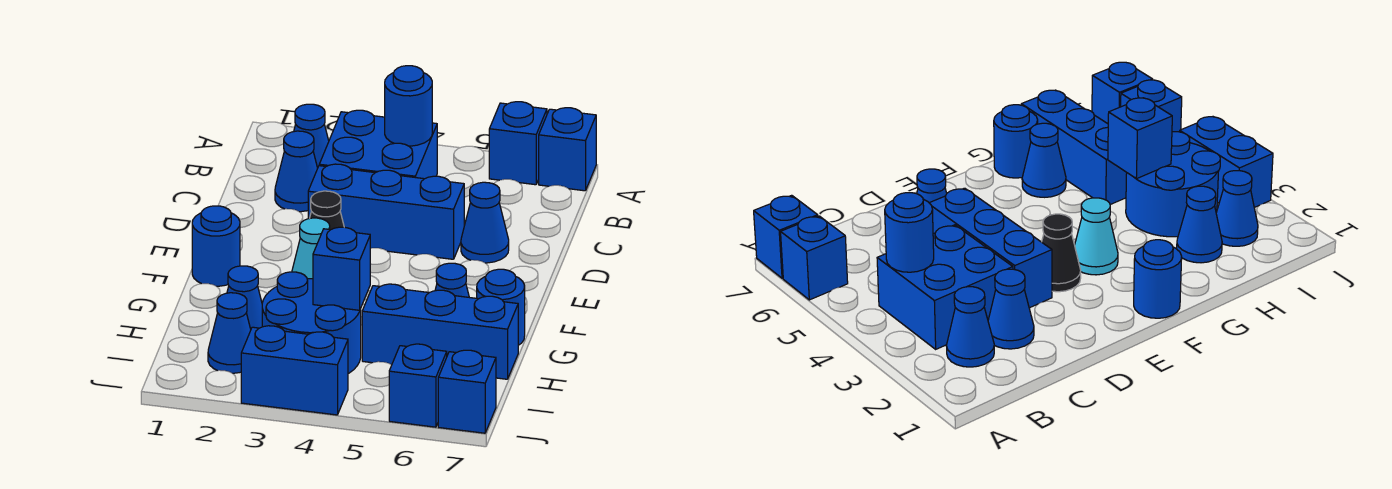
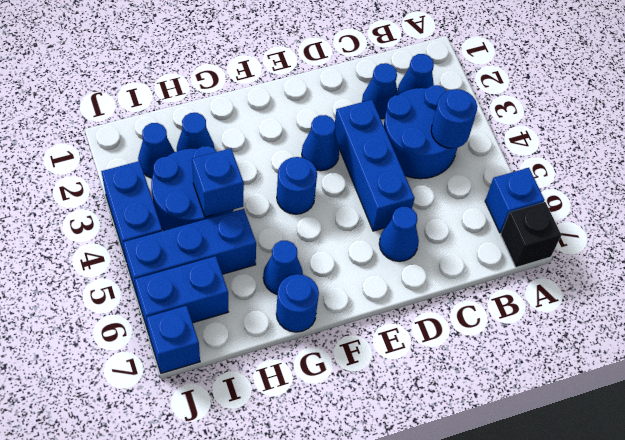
blue 1x1 brick [539,108,596,191] -> black 1x1 brick [501,202,561,267]
blue 2x2 brick [319,110,437,179] -> blue 2x2 round brick [384,85,457,179]
black 1x1 cone [310,191,344,230] -> blue 1x1 cone [302,115,339,171]
blue 1x1 round brick [192,206,240,286] -> blue 1x1 round brick moved to [277,157,317,214]
cyan 1x1 cone [292,218,330,279] -> none
blue 1x3 brick [362,284,518,379] -> blue 1x3 brick turned to [123,209,256,298]
blue 1x1 brick [389,344,447,427] -> blue 1x2 brick [135,256,228,334]

